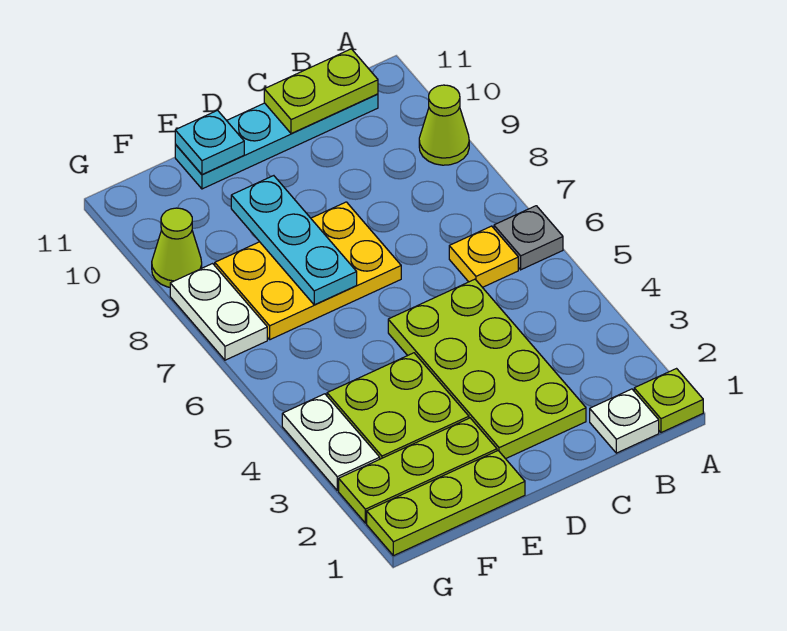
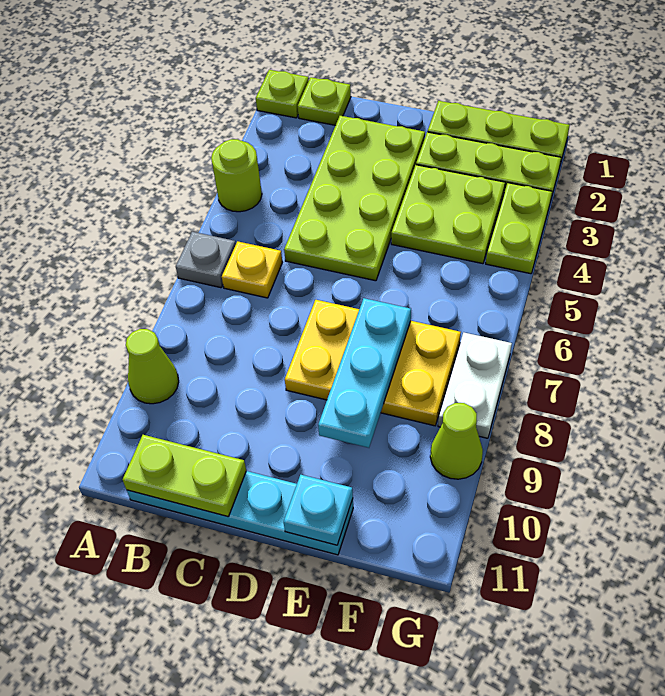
none -> lime 1x1 round brick [211,139,262,212]
white 1x1 plate [590,389,659,453] -> lime 1x1 plate [298,77,351,125]
white 1x2 plate [282,394,380,490] -> lime 1x2 plate [486,183,552,274]

